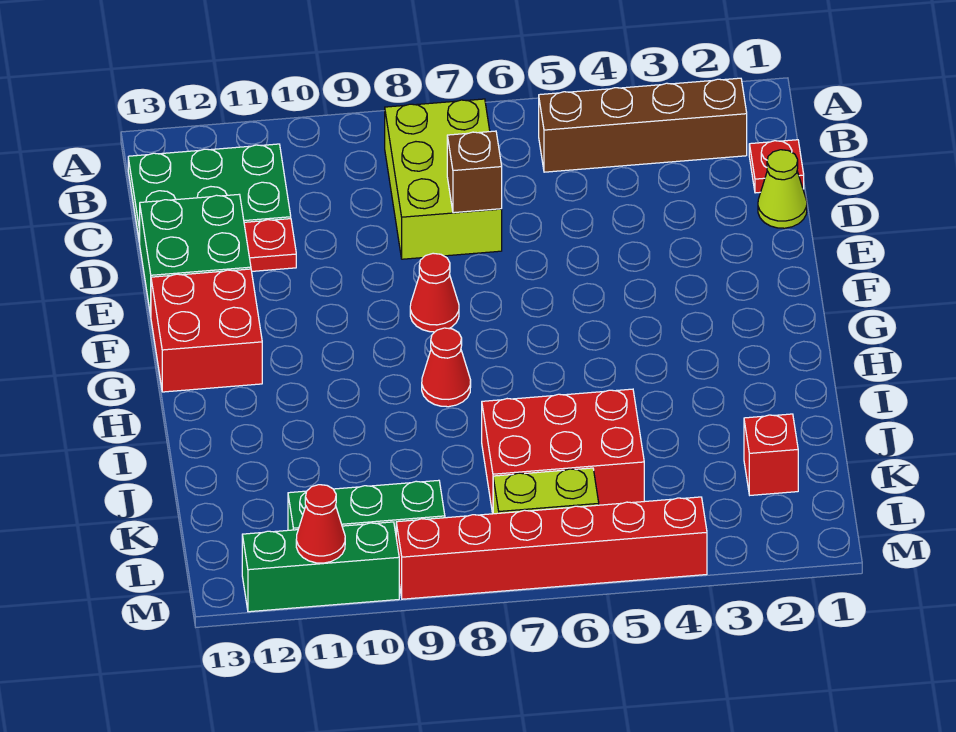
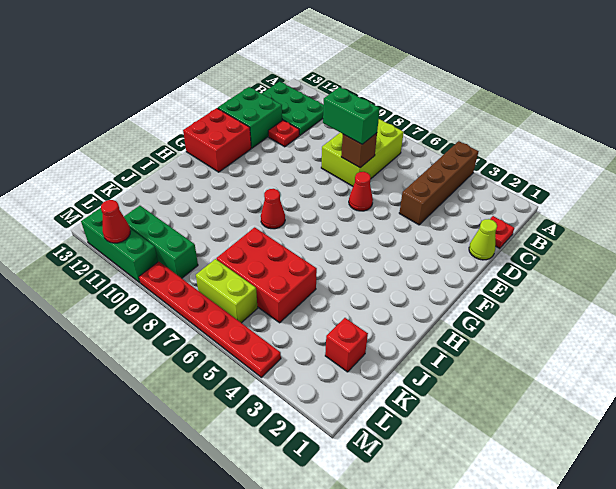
brown 1x4 brick [539,78,747,172] -> brown 1x4 brick turned to [399,141,479,225]
none -> green 1x2 brick [323,87,380,144]
red 1x1 cone [410,253,459,332] -> red 1x1 cone moved to [349,172,373,211]
red 1x6 brick [396,497,707,599] -> red 1x6 plate [139,262,281,377]

